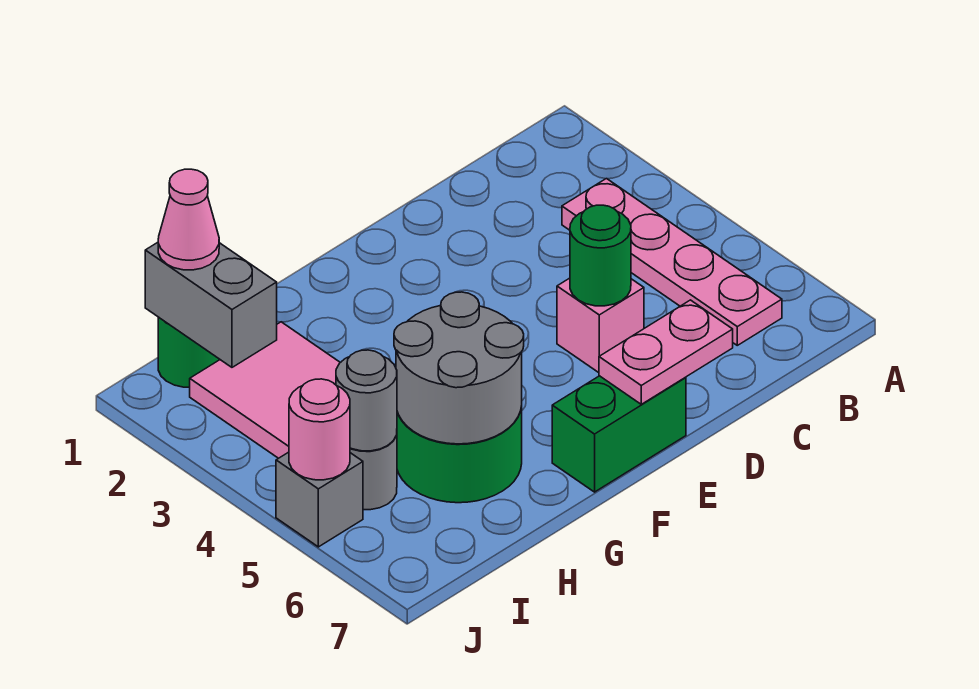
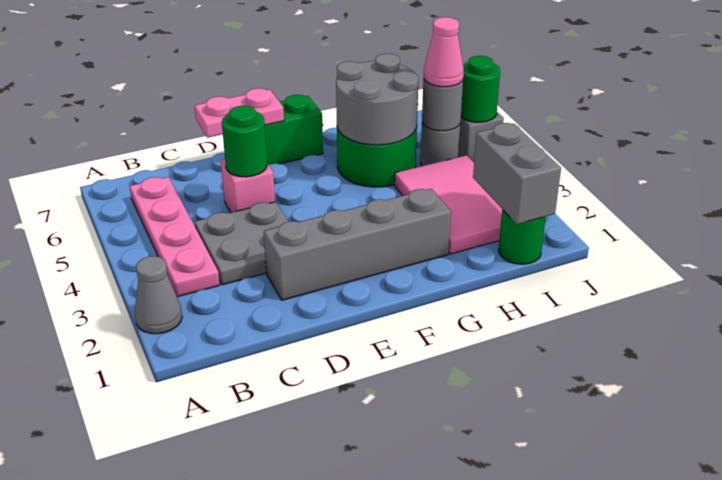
none -> grey 1x1 cone [135,256,182,334]
none -> grey 2x2 plate [194,202,288,285]
none -> grey 1x4 brick [264,189,451,300]
pink 1x1 cone [158,169,219,270] -> pink 1x1 cone moved to [424,17,464,87]
pink 1x1 round brick [289,379,350,480] -> green 1x1 round brick [461,56,500,122]

